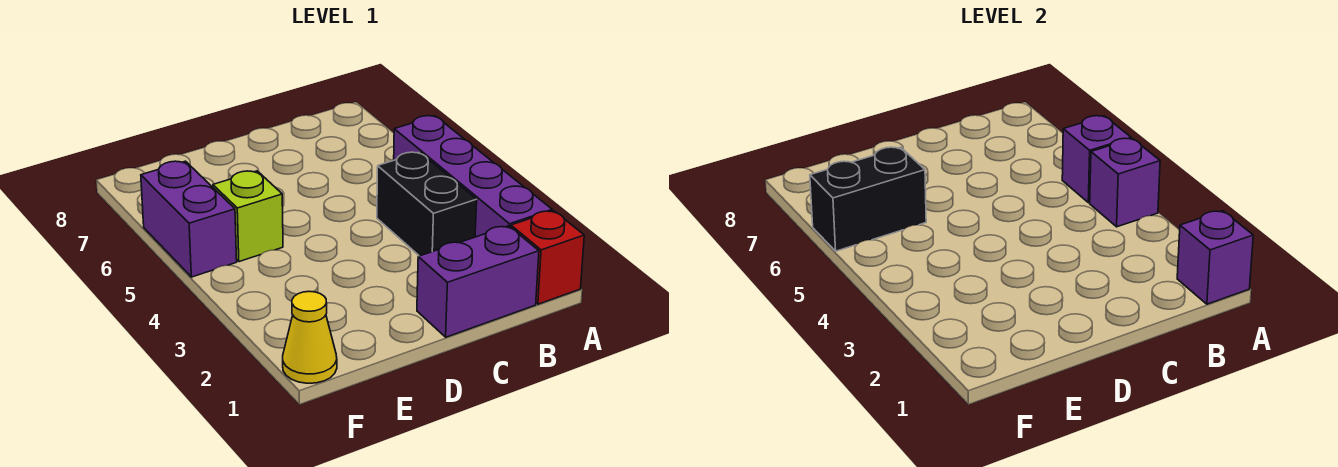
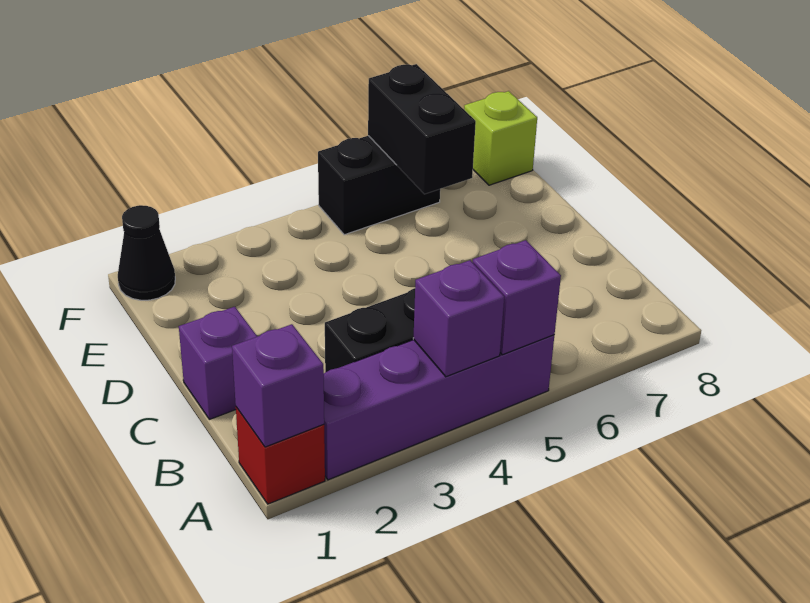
purple 1x2 brick [417,226,539,337] -> purple 1x1 brick [179,307,257,419]
lime 1x1 brick [213,171,283,262] -> lime 1x1 brick moved to [464,91,537,185]
yellow 1x1 cone [283,291,337,383] -> black 1x1 cone [118,205,175,300]
purple 1x2 brick [141,161,237,277] -> black 1x2 brick [318,136,440,235]

